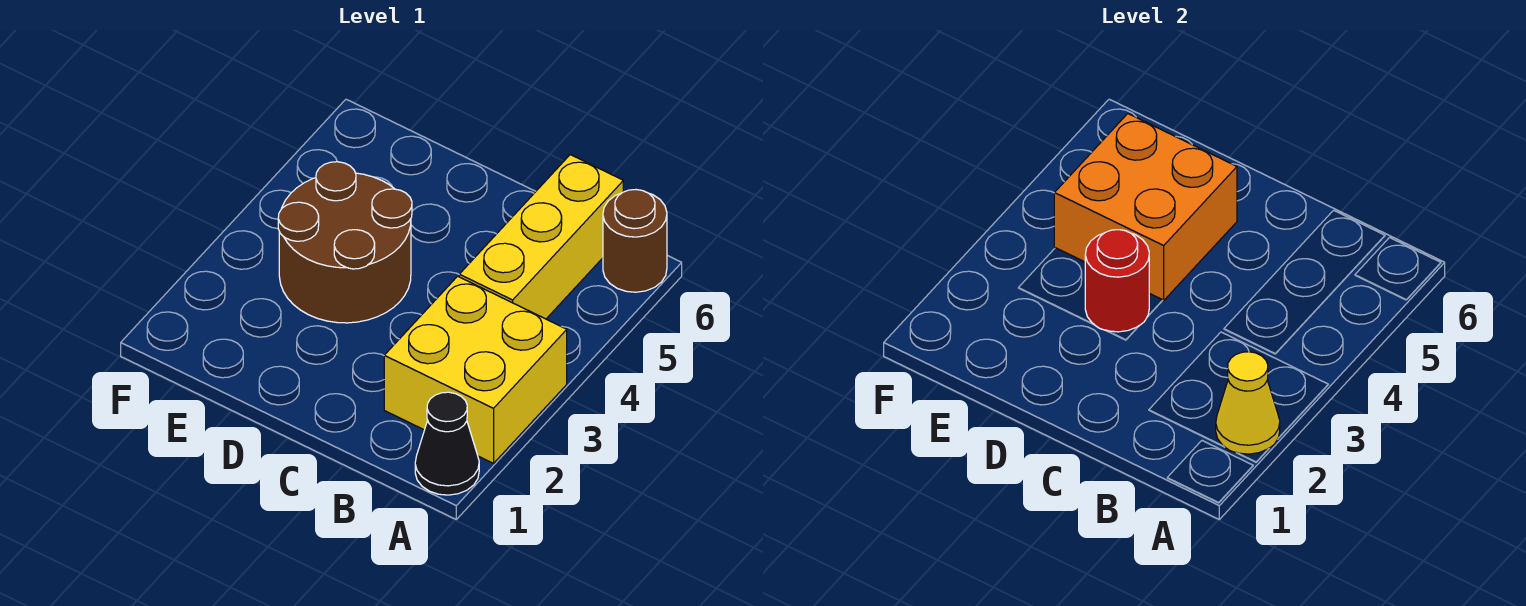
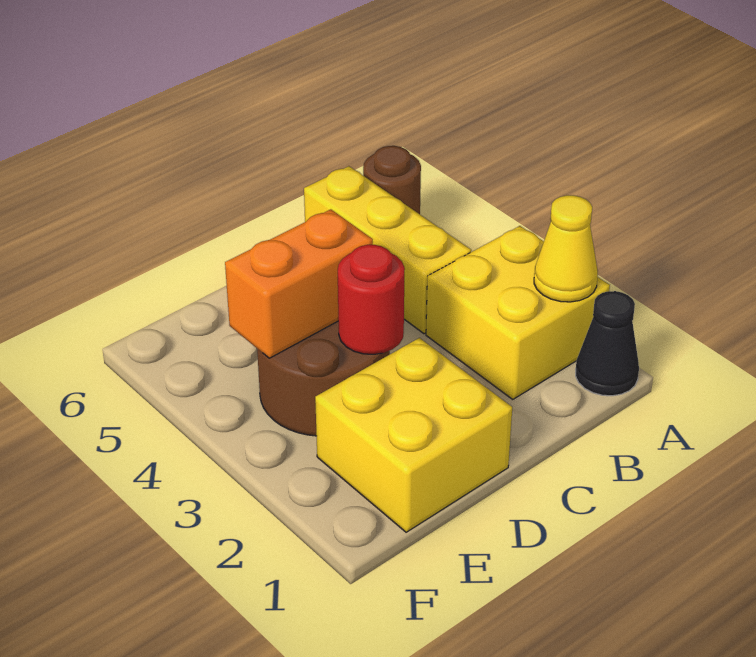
none -> yellow 2x2 brick [315,338,512,532]
orange 2x2 brick [1054,114,1237,301] -> orange 1x2 brick [225,209,373,358]

